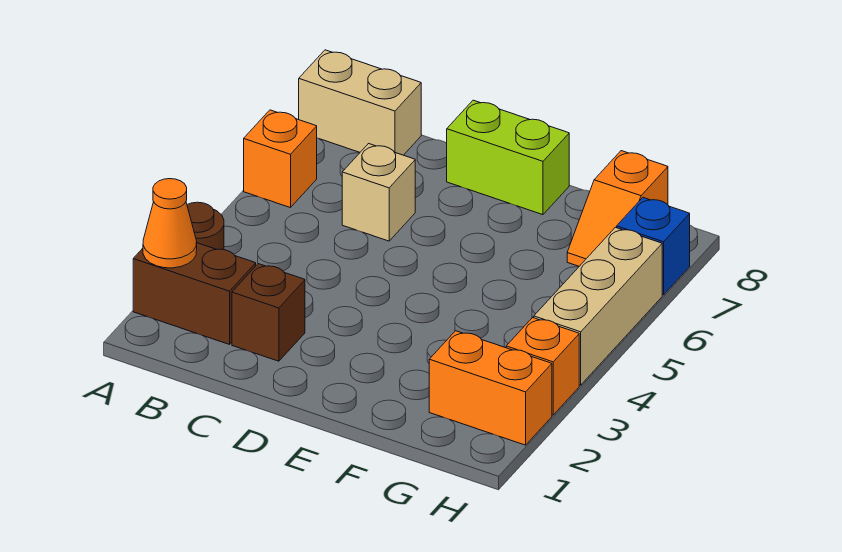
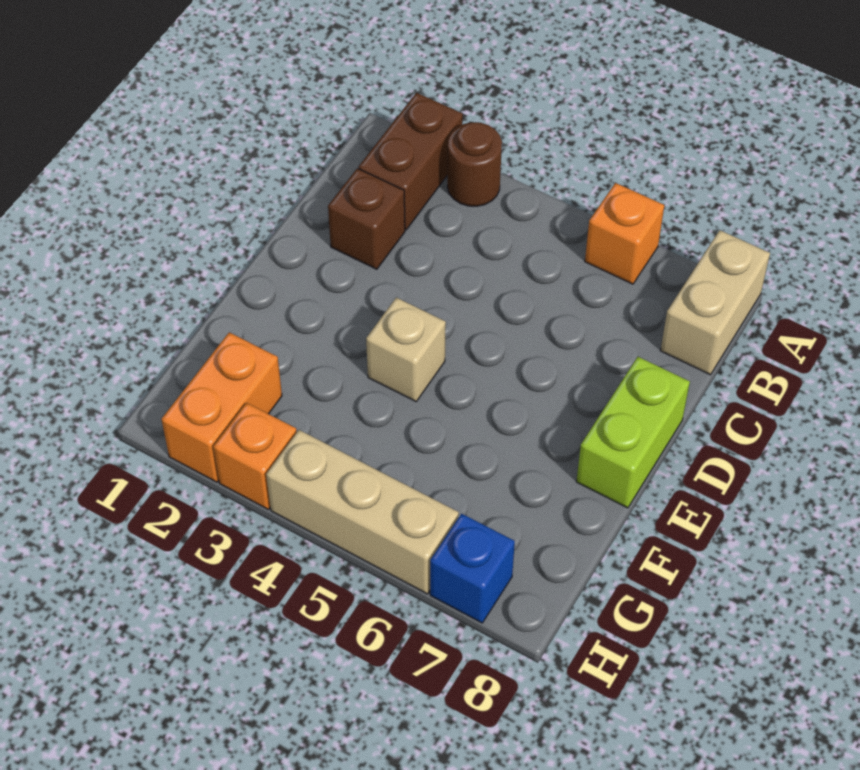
orange 1x1 cone [143,179,197,268] -> none
tan 1x1 brick [342,144,415,241] -> tan 1x1 brick moved to [366,298,446,401]
orange 1x2 slope [567,151,668,266] -> none

